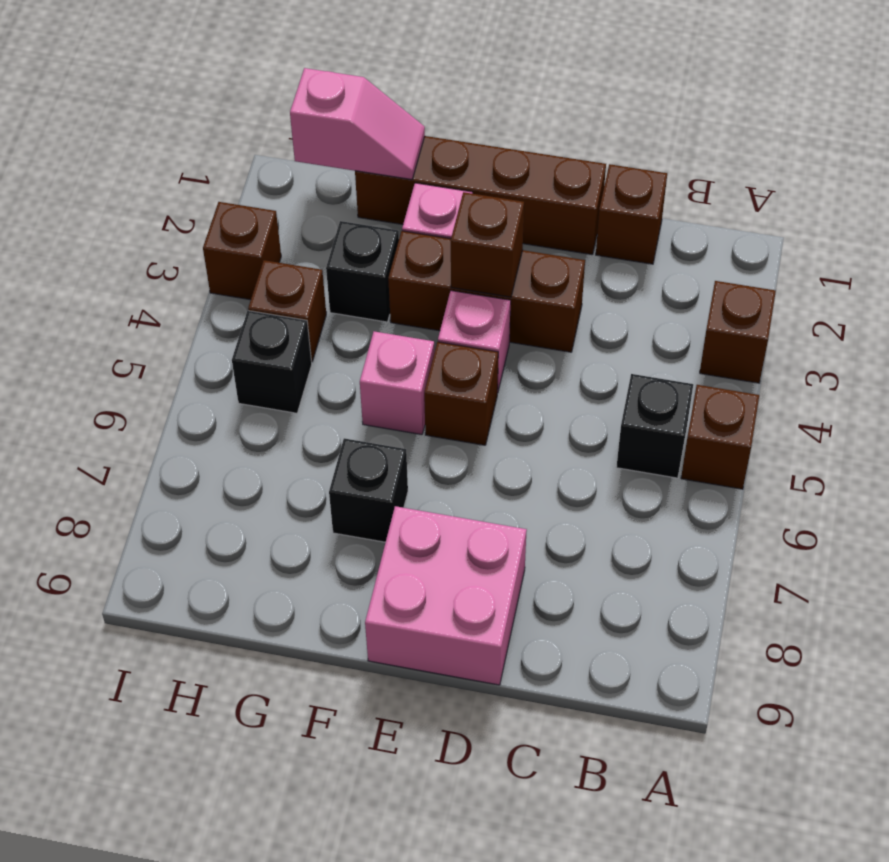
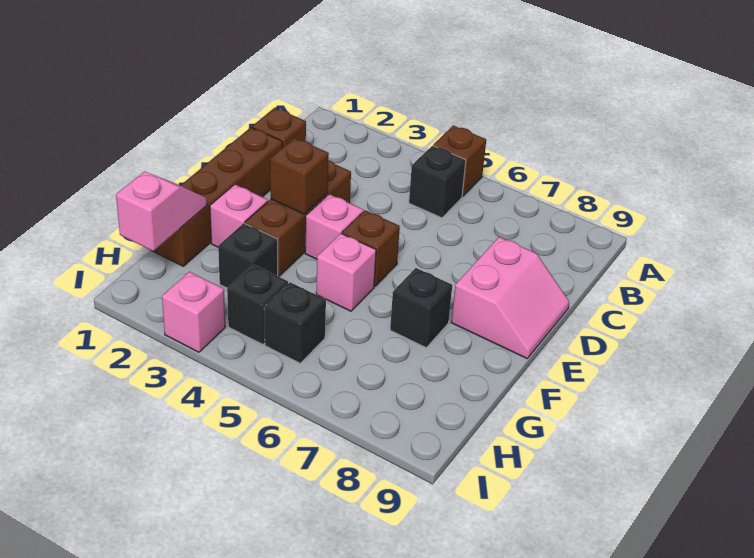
brown 1x1 brick [700,281,776,383] -> none
pink 2x2 brick [365,506,527,685] -> pink 2x2 slope [451,237,569,358]
brown 1x1 brick [248,260,326,362] -> black 1x1 brick [227,265,288,344]
brown 1x1 brick [203,202,281,300] -> pink 1x1 brick [162,272,225,352]

